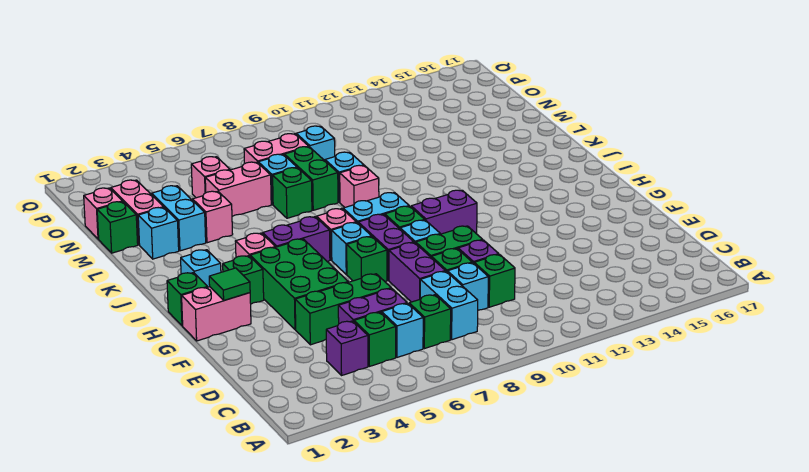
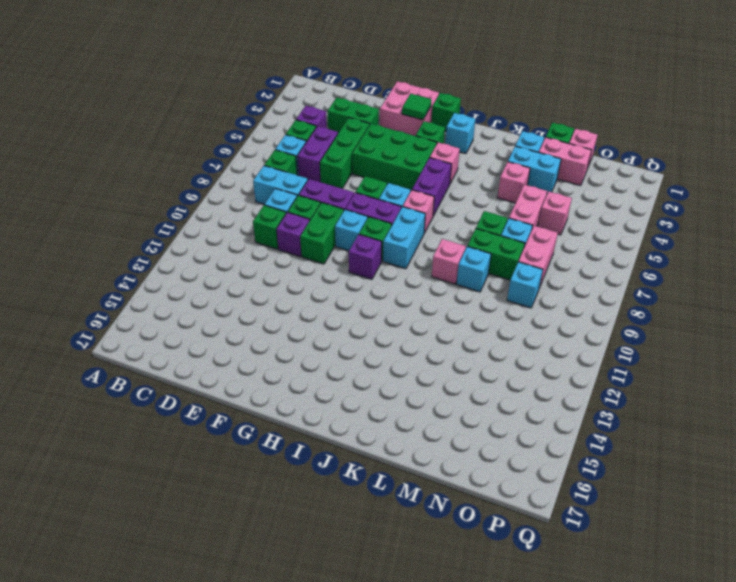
none -> green 1x2 brick [328,98,379,133]
pink 1x2 brick [182,287,251,341] -> pink 2x2 brick [380,81,439,136]
purple 1x2 brick [411,190,477,234] -> purple 1x1 brick [349,235,382,279]

